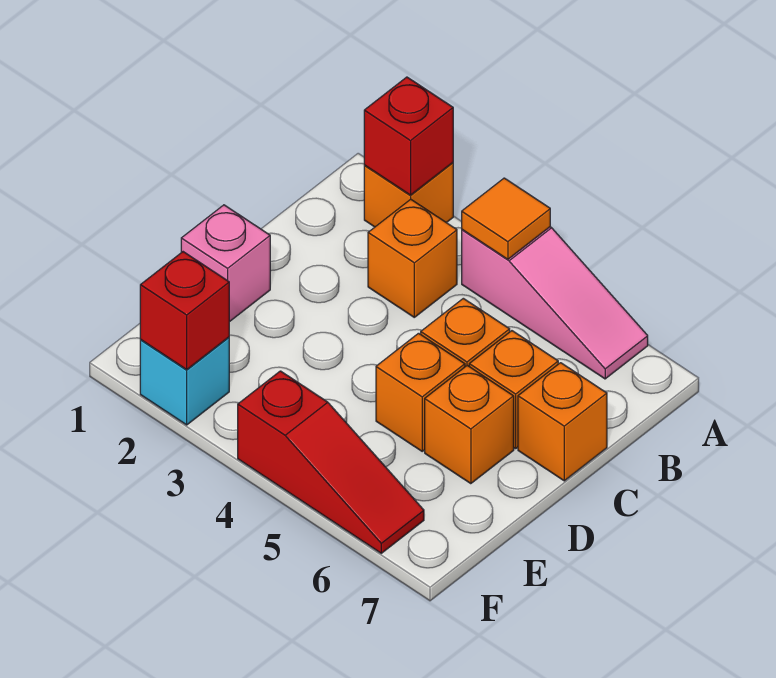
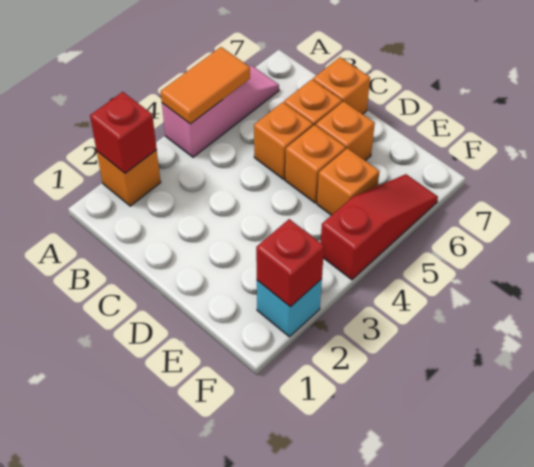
orange 1x1 tile [462,178,550,259] -> orange 1x2 tile [161,47,250,124]
orange 1x1 brick [368,199,457,317] -> orange 1x1 brick moved to [317,148,380,215]
pink 1x1 brick [181,205,270,322] -> none

